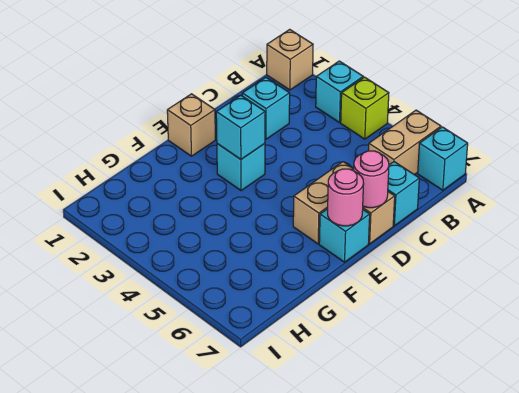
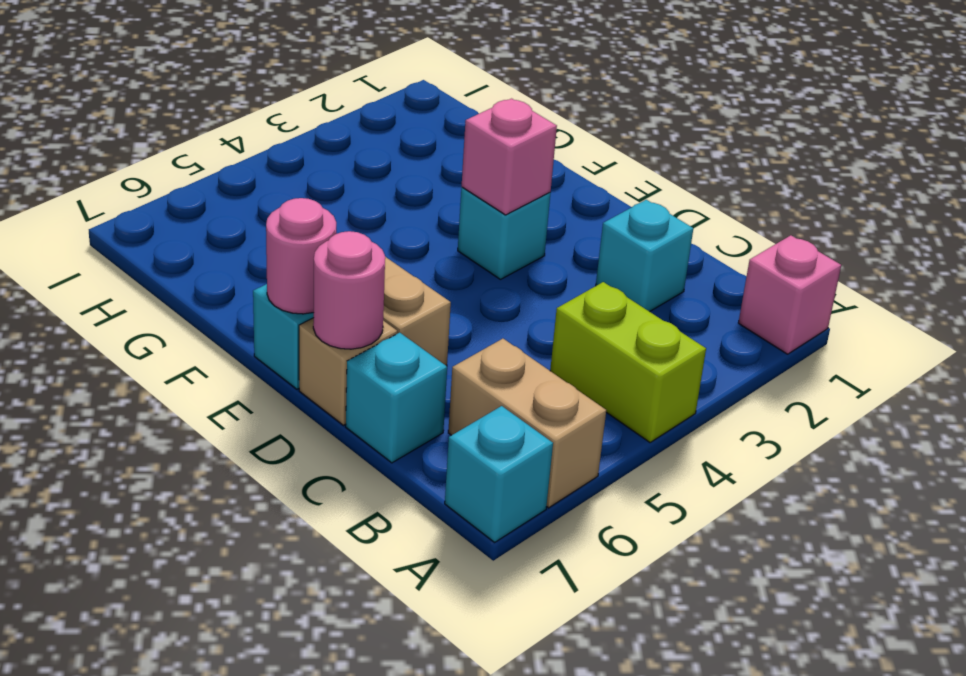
tan 1x1 brick [267,29,313,90] -> pink 1x1 brick [738,235,841,354]
cyan 1x1 brick [316,61,363,123] -> none
lime 1x1 brick [341,77,389,139] -> lime 1x2 brick [550,282,706,442]
tan 1x1 brick [167,94,215,156] -> none
cyan 1x1 brick [216,95,265,159] -> pink 1x1 brick [462,99,557,215]

